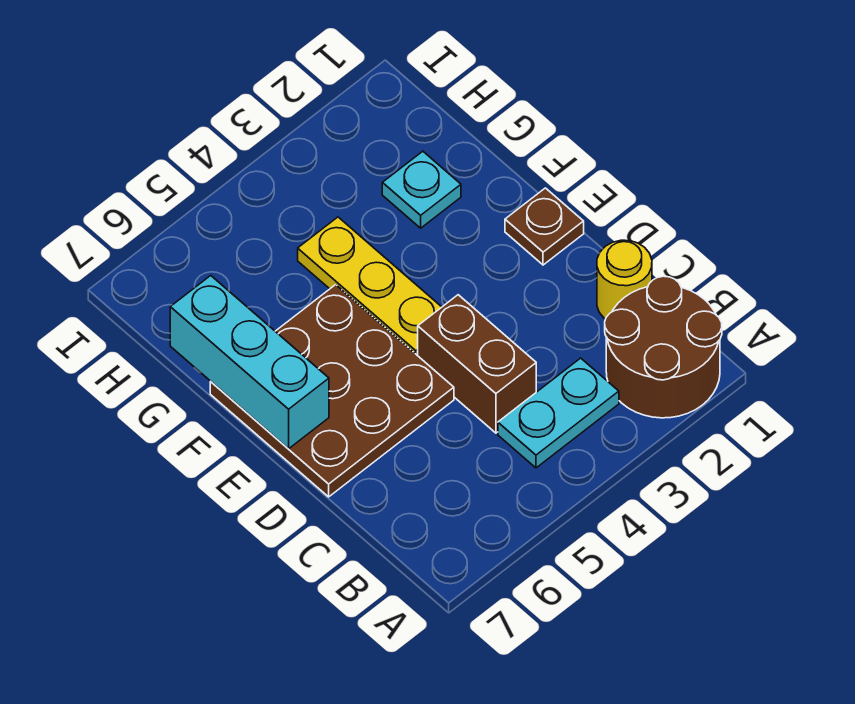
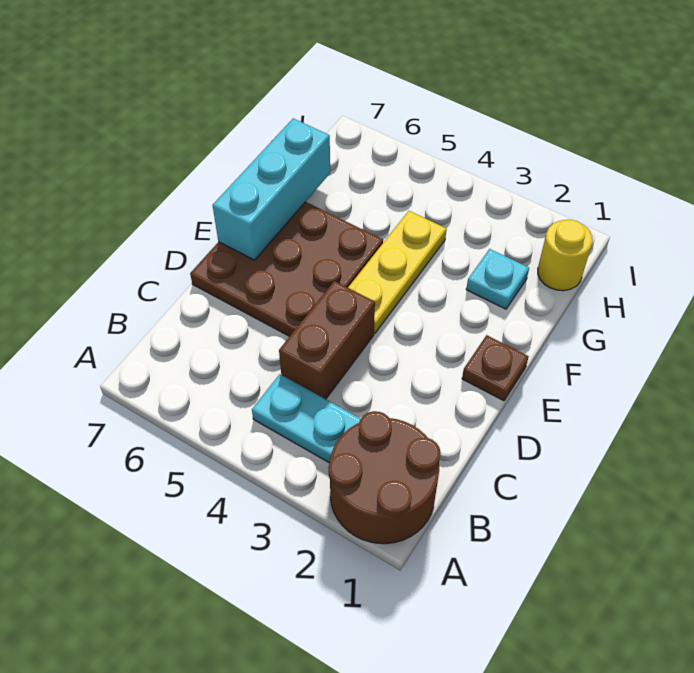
yellow 1x1 round brick [597,240,652,319] -> yellow 1x1 round brick moved to [538,220,593,291]

